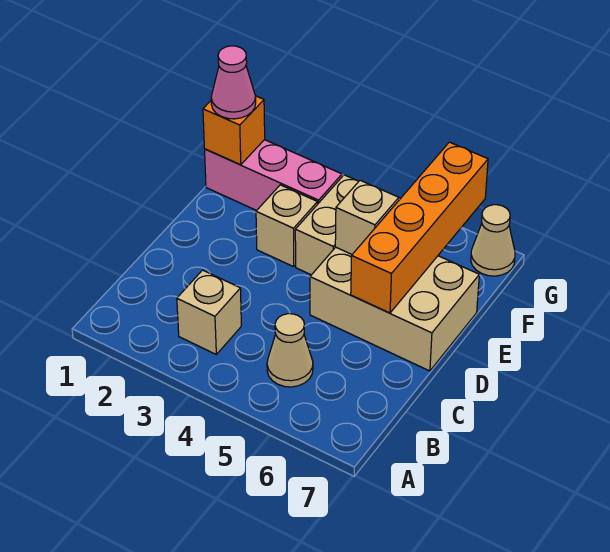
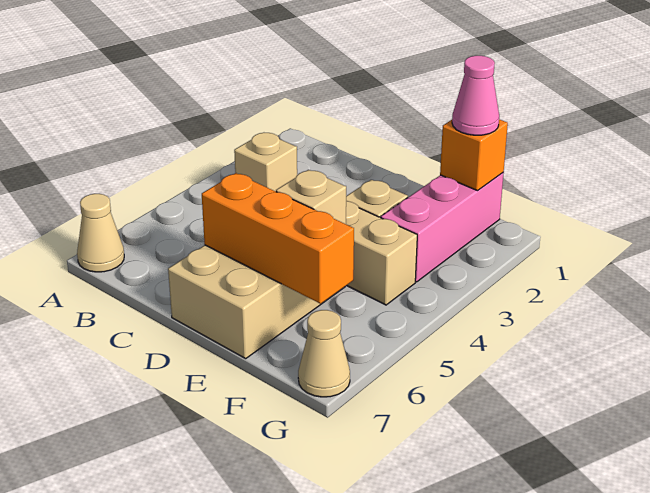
tan 1x1 cone [267,314,313,387] -> tan 1x1 cone moved to [77,194,124,272]
orange 1x4 brick [351,142,488,313] -> orange 1x3 brick [202,173,354,304]

